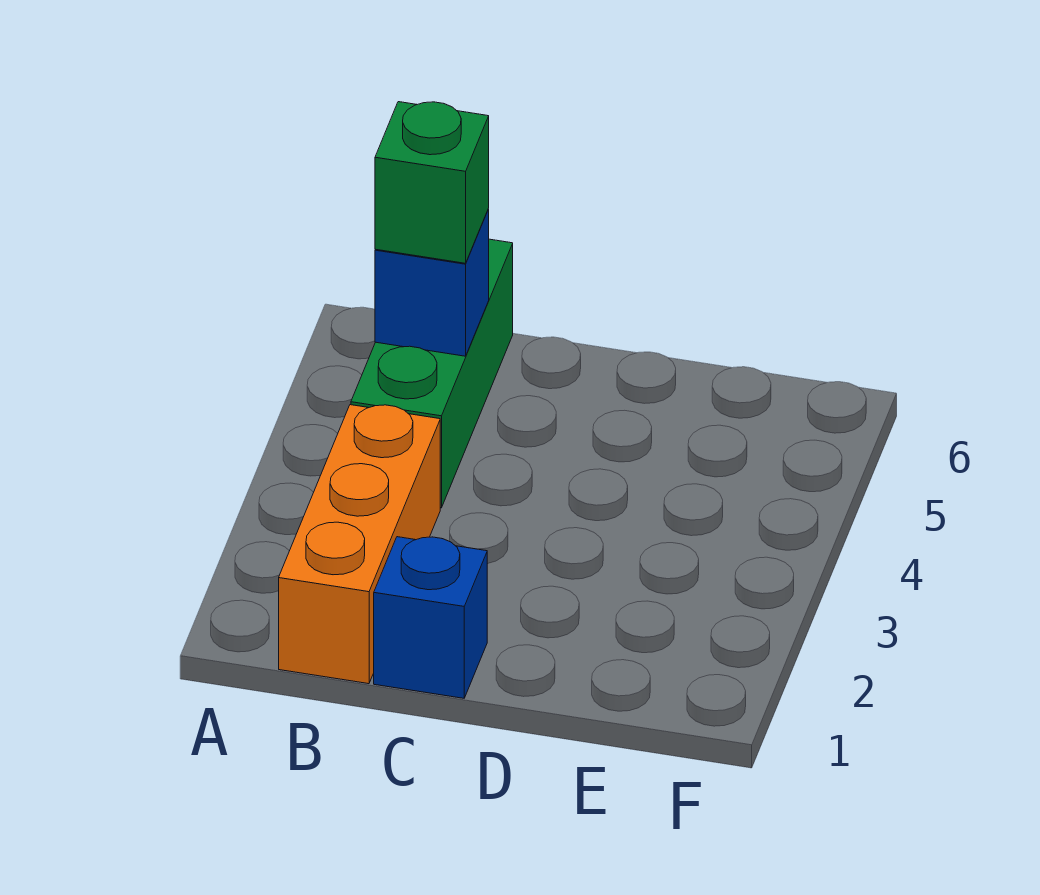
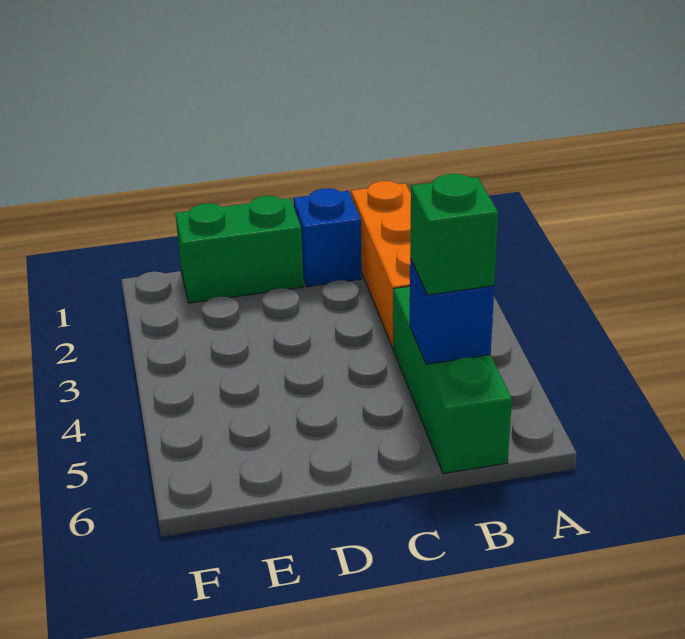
none -> green 1x2 brick [175,196,304,303]

